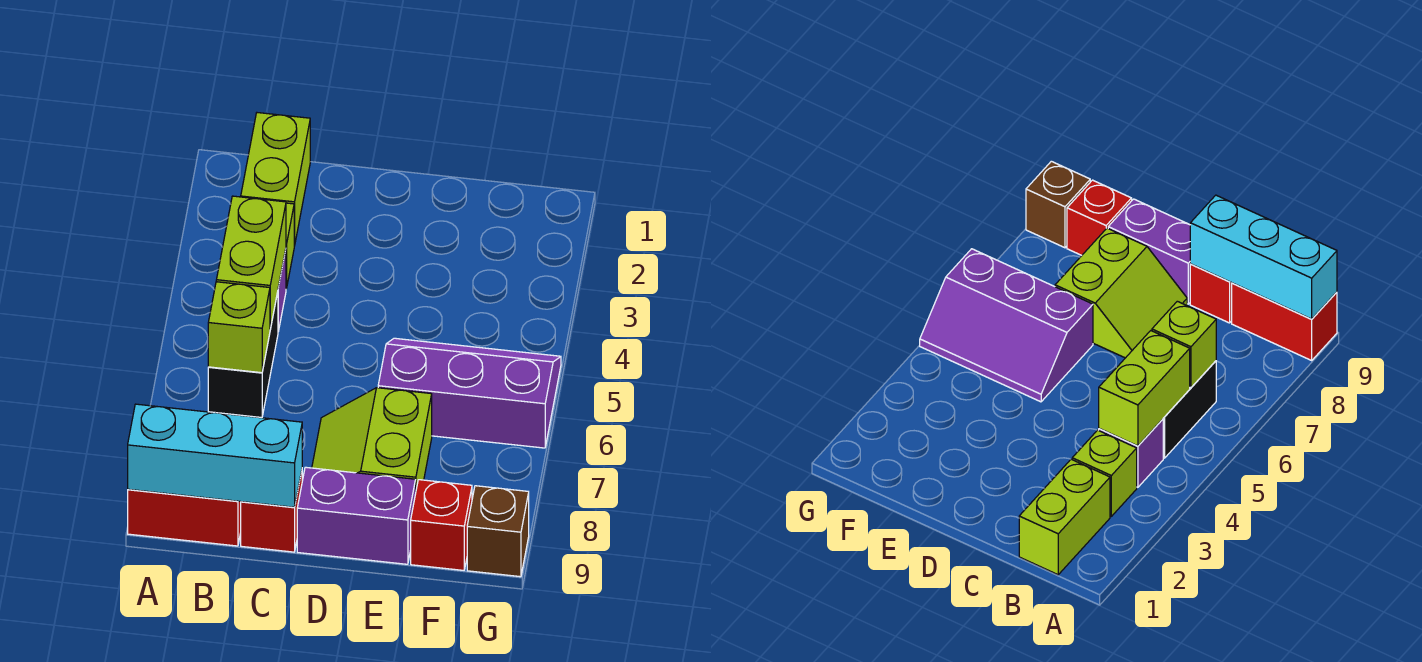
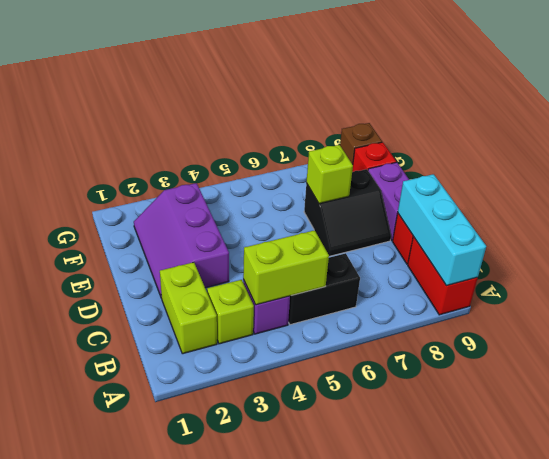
lime 1x2 brick [241,113,310,246] -> lime 1x2 brick turned to [160,262,217,354]
lime 1x1 brick [208,282,270,373] -> lime 1x1 brick moved to [306,145,353,203]
lime 2x2 slope [312,388,432,489] -> black 2x2 slope [304,169,391,256]
purple 2x3 slope [378,338,561,448] -> purple 2x3 slope moved to [134,183,229,298]

